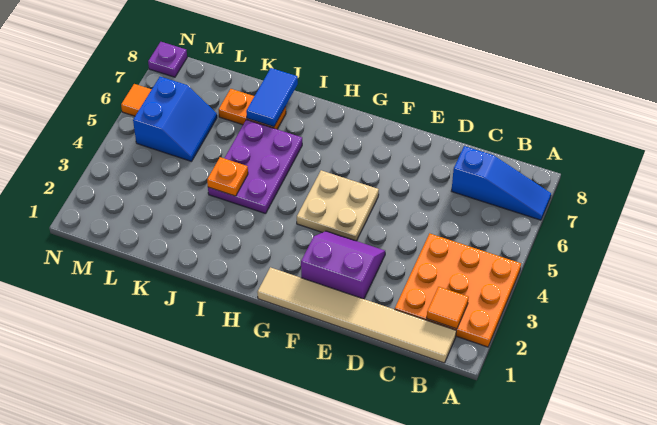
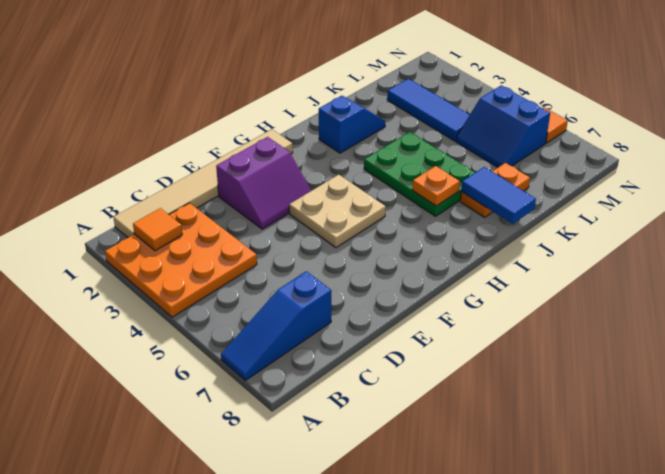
none -> blue 1x2 slope [319,96,385,153]
purple 2x3 plate [208,120,302,214] -> green 2x3 plate [364,132,475,216]
orange 1x1 plate [207,157,248,196] -> orange 1x1 plate moved to [412,166,460,206]
none -> blue 1x3 tile [387,79,470,141]
purple 1x1 plate [148,42,187,77] -> none

